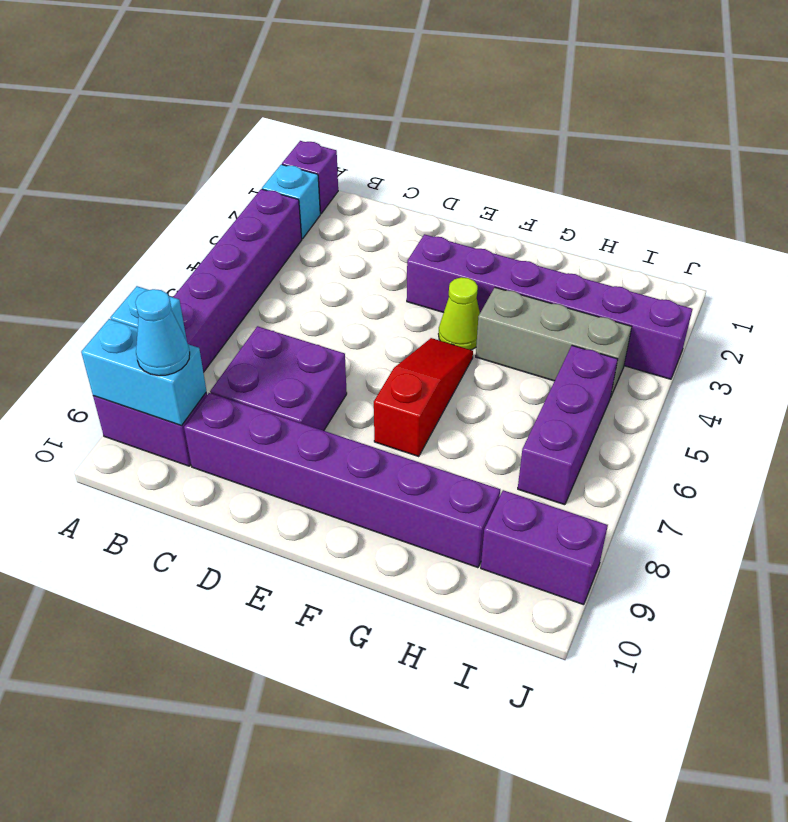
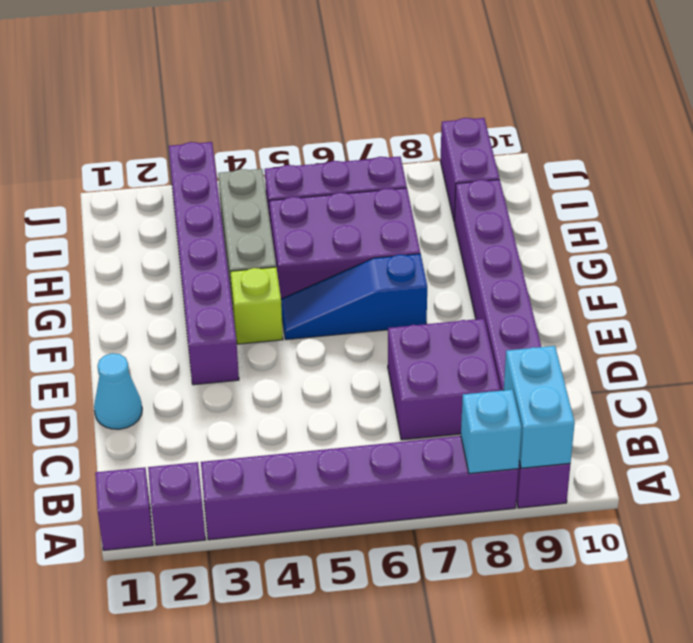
cyan 1x1 brick [262,164,320,239] -> purple 1x1 brick [148,462,205,545]
cyan 1x1 cone [135,289,190,376] -> cyan 1x1 cone moved to [94,353,142,429]
lime 1x1 cone [439,277,480,350] -> lime 1x1 brick [230,267,283,344]
red 1x3 slope [374,338,473,457] -> blue 1x3 slope [281,254,427,340]
none -> purple 2x3 brick [269,188,420,299]

